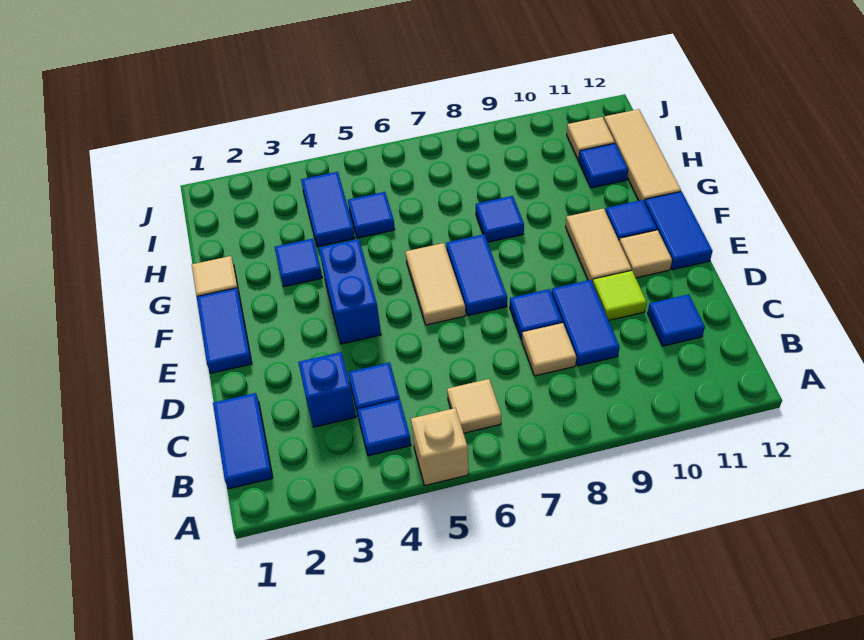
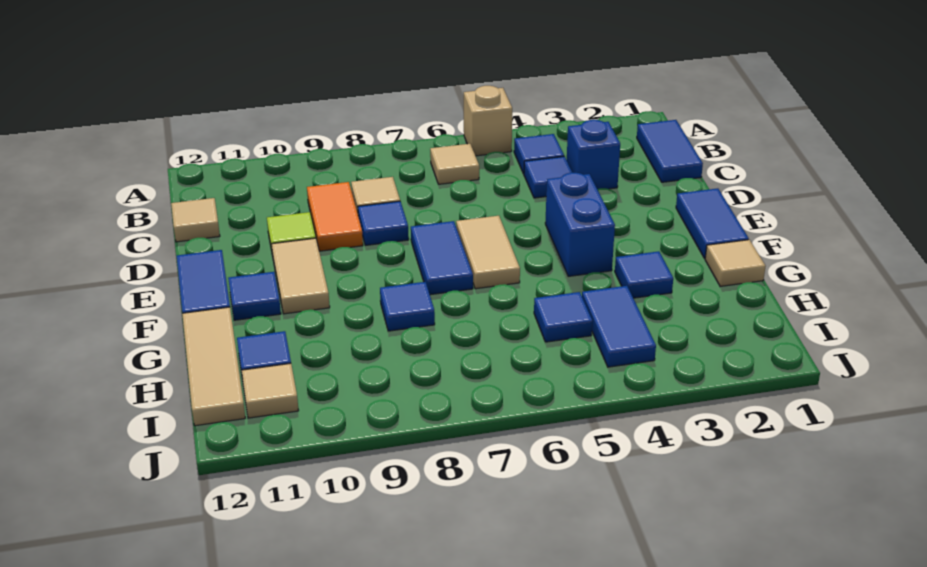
blue 1x2 tile [551,280,620,366] -> orange 1x2 tile [307,182,363,251]
blue 1x1 tile [648,294,705,346] -> none
tan 1x1 tile [619,230,672,278] -> tan 1x1 tile moved to [171,198,220,242]

